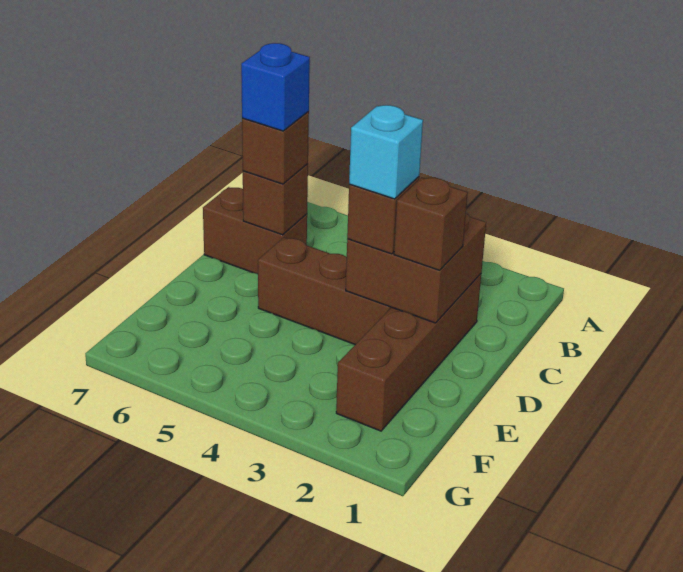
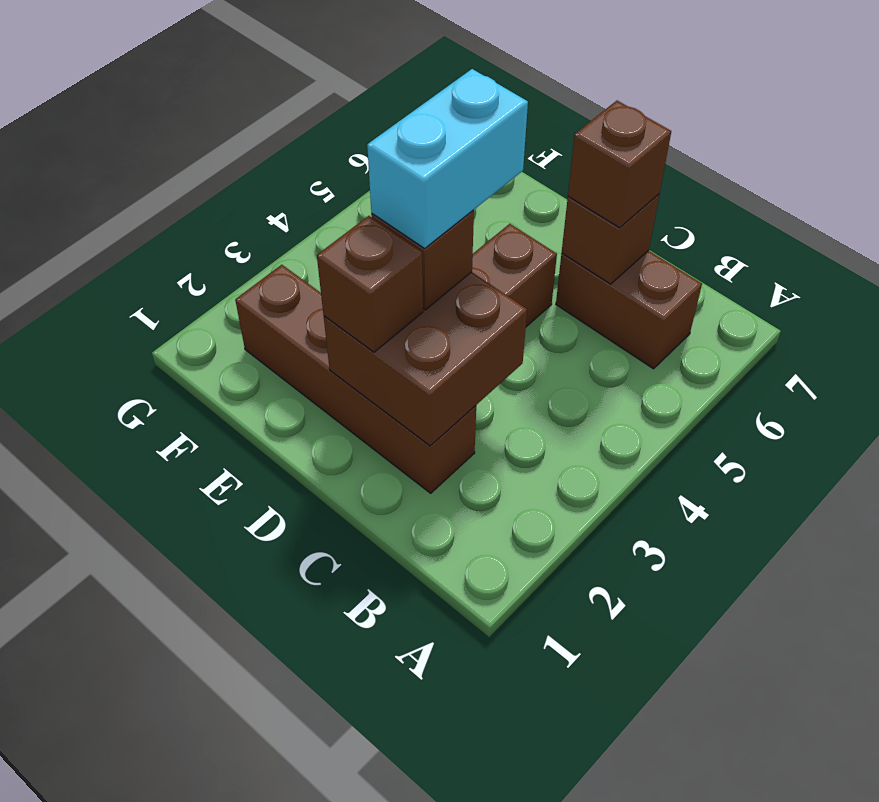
brown 1x2 brick [203,187,307,274] -> brown 1x2 brick turned to [556,250,702,369]
blue 1x1 brick [241,43,310,131] -> none
cyan 1x1 brick [349,105,423,199] -> cyan 1x2 brick [367,69,528,249]

